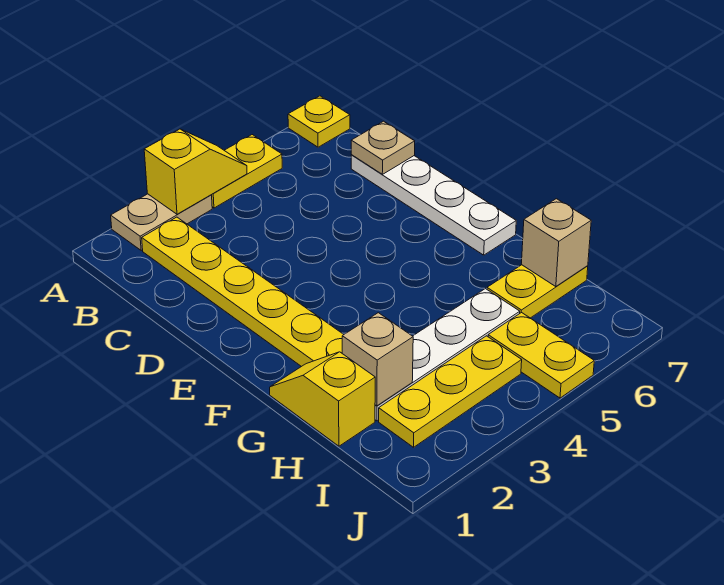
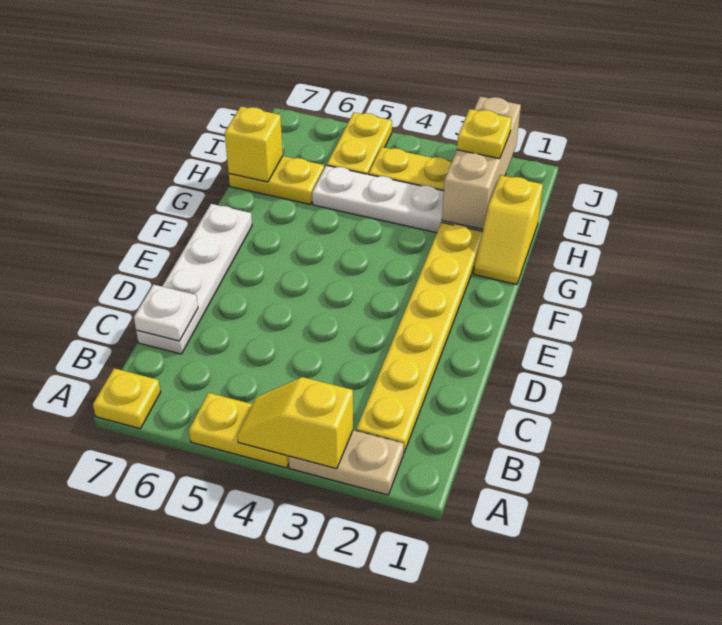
tan 1x1 plate [351,121,415,174] -> white 1x1 plate [134,284,198,341]
tan 1x1 brick [342,313,413,406] -> tan 1x3 brick [442,97,521,229]
tan 1x1 brick [521,199,591,287] -> yellow 1x1 brick [225,107,283,182]
none -> yellow 1x1 plate [457,109,512,159]

